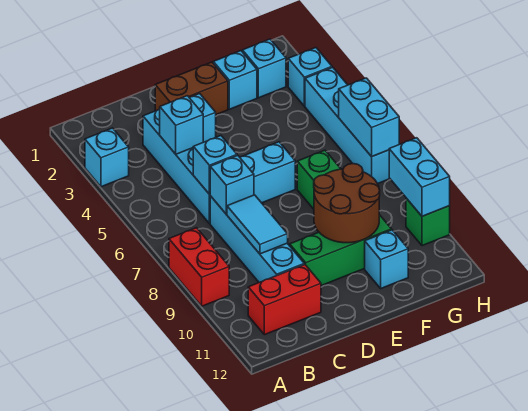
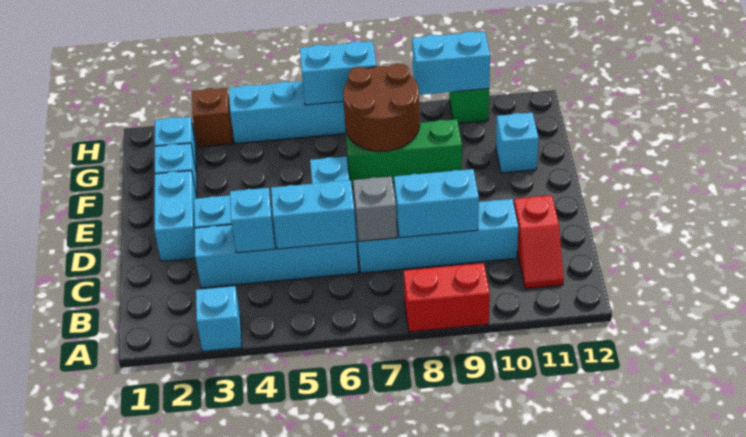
red 1x2 brick [248,264,321,335] -> red 1x2 slope [514,195,564,289]
cyan 1x1 brick [193,136,237,194] -> cyan 1x2 brick [271,180,356,249]
cyan 1x1 brick [210,155,254,214] -> grey 1x1 brick [353,177,397,241]
cyan 1x2 tile [227,195,288,254] -> cyan 1x2 brick [394,169,479,238]
brown 1x2 brick [155,62,228,115] -> cyan 1x2 brick [154,171,196,261]
green 1x3 brick [290,215,392,286] -> none
brown 2x2 round brick [314,164,380,243] -> brown 2x2 round brick moved to [343,63,420,152]
cyan 1x1 brick [288,48,332,106] -> brown 1x1 brick [192,88,233,147]

